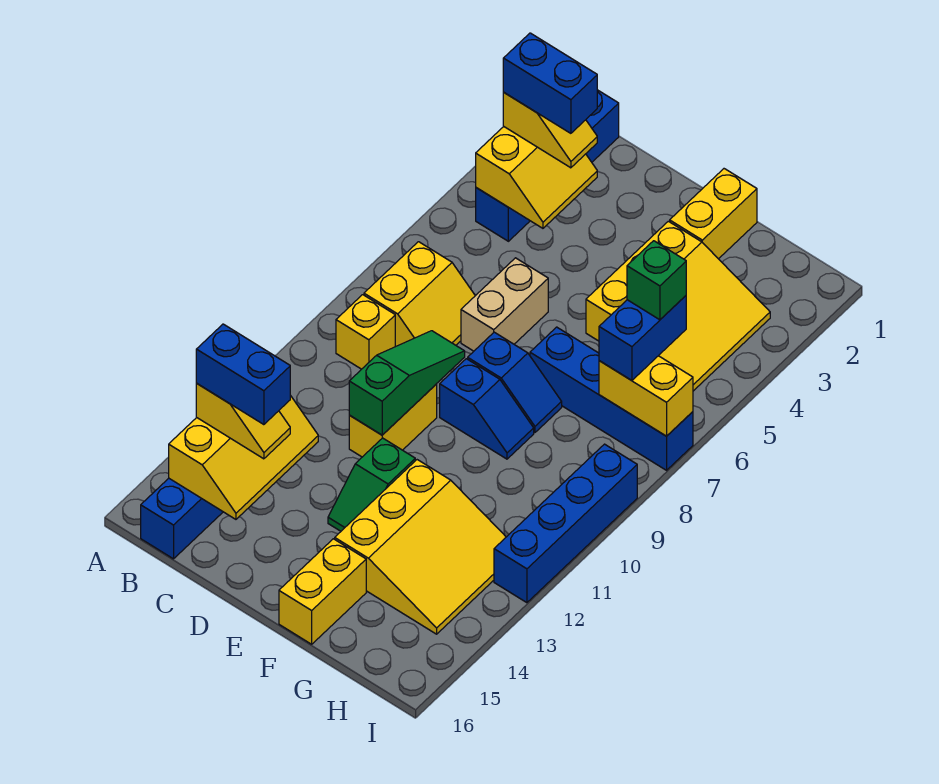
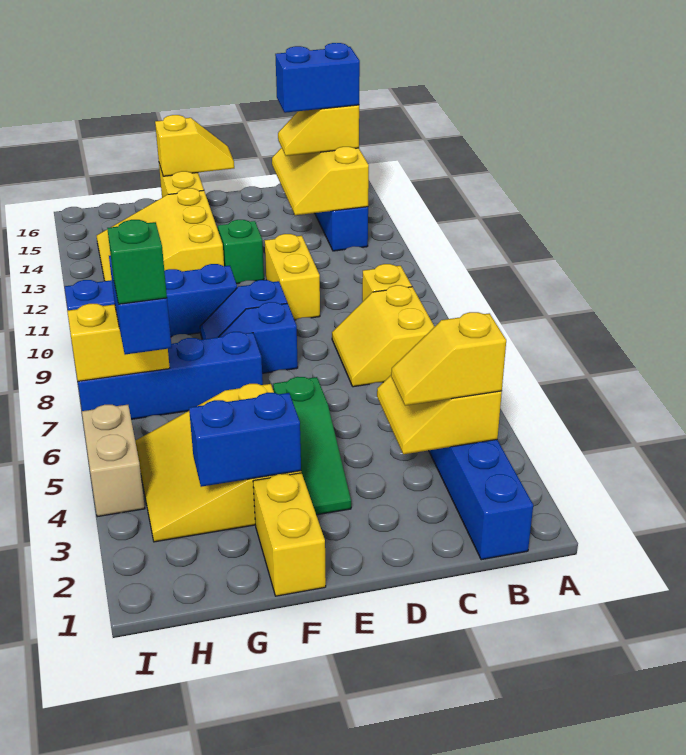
blue 1x2 brick [503,33,597,133] -> blue 1x2 brick moved to [189,393,301,487]
tan 1x2 brick [461,258,548,351] -> tan 1x2 brick moved to [82,405,145,517]
green 1x3 slope [349,331,465,435] -> green 1x3 slope moved to [273,377,351,515]
none -> yellow 1x2 slope [155,115,234,176]
blue 1x4 brick [494,444,637,603] -> blue 1x4 brick turned to [65,264,237,337]

